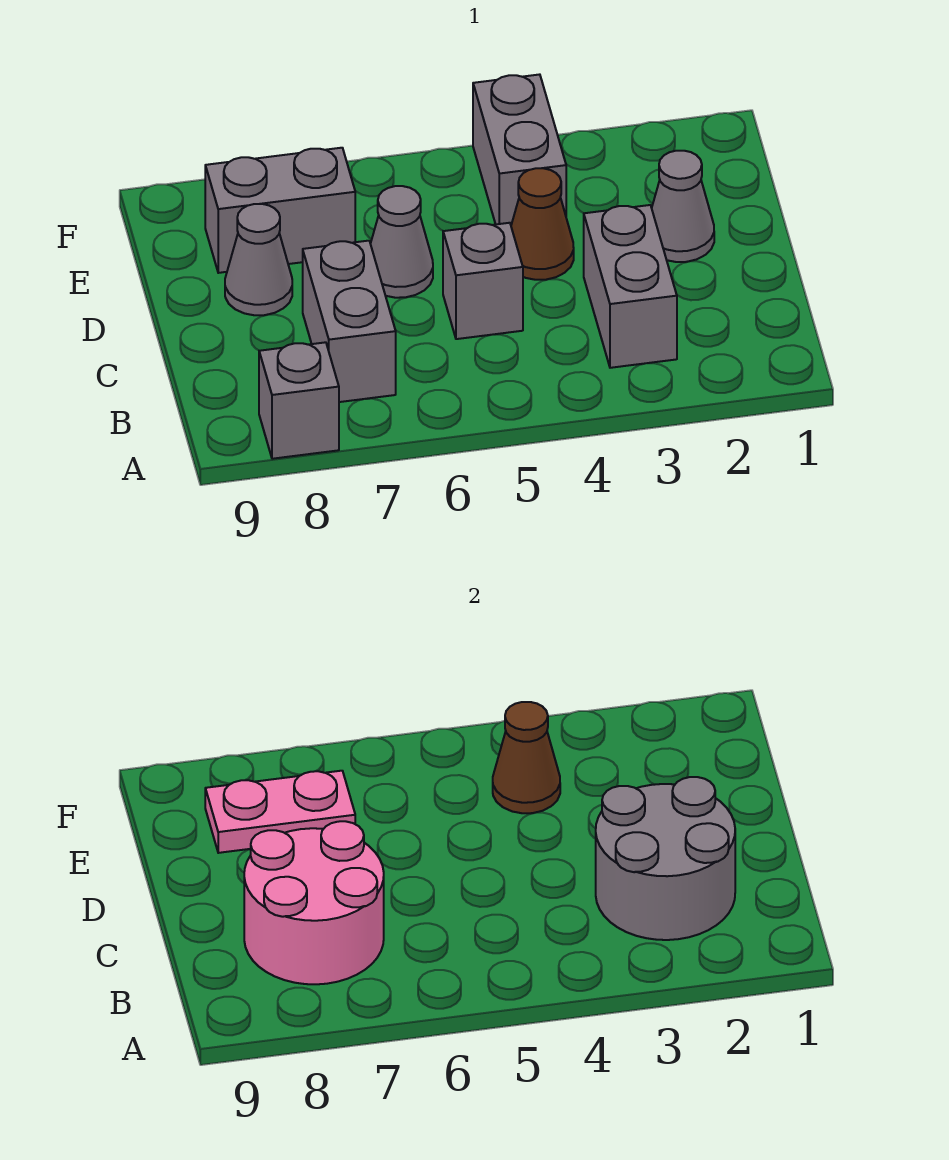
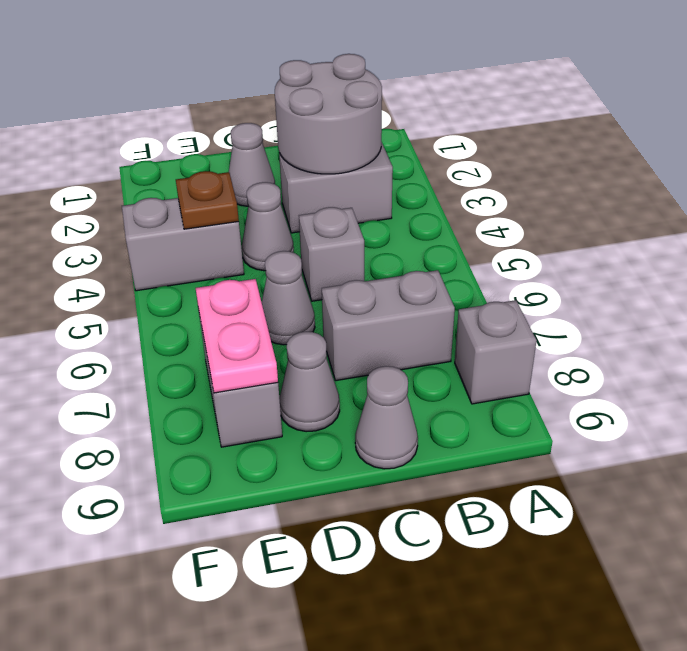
pink 2x2 round brick [244,821,384,984] -> none
none -> grey 1x1 cone [355,366,418,469]
brown 1x1 cone [511,168,574,280] -> grey 1x1 cone [242,182,294,271]
brown 1x1 cone [493,702,560,813] -> brown 1x1 plate [176,171,239,229]

